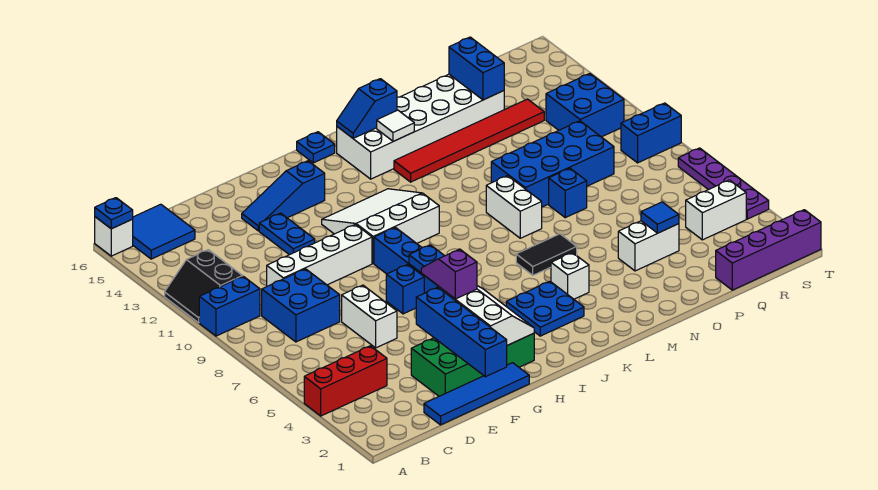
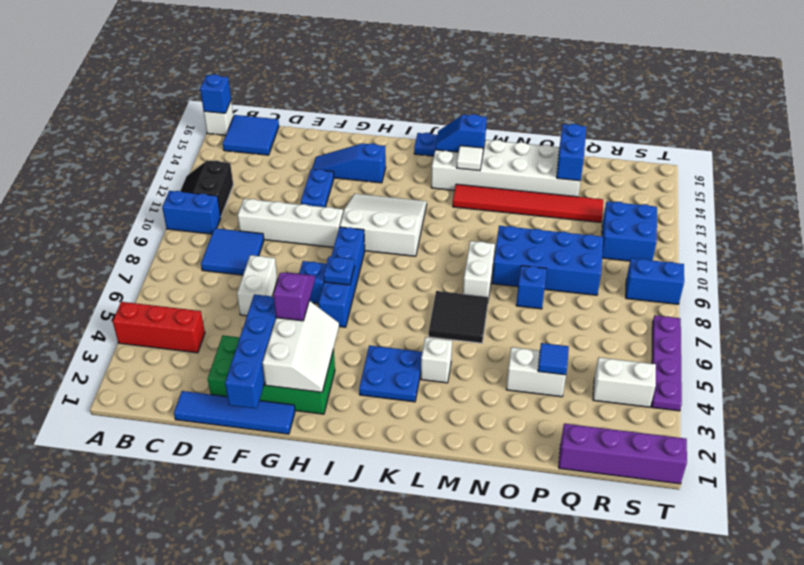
blue 1x1 plate [95,198,133,229] -> blue 1x1 brick [200,74,231,113]
blue 2x2 brick [262,269,340,342] -> blue 2x2 tile [201,228,264,275]
black 1x2 tile [516,234,577,275] -> black 2x2 tile [429,291,488,343]

